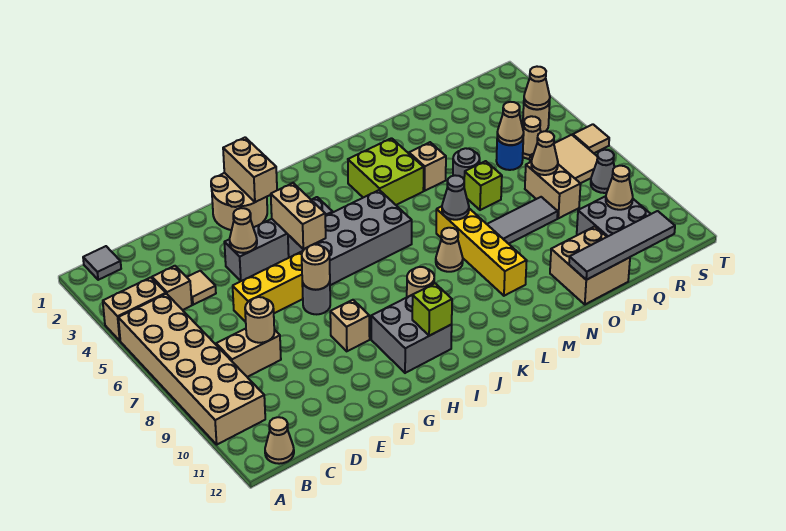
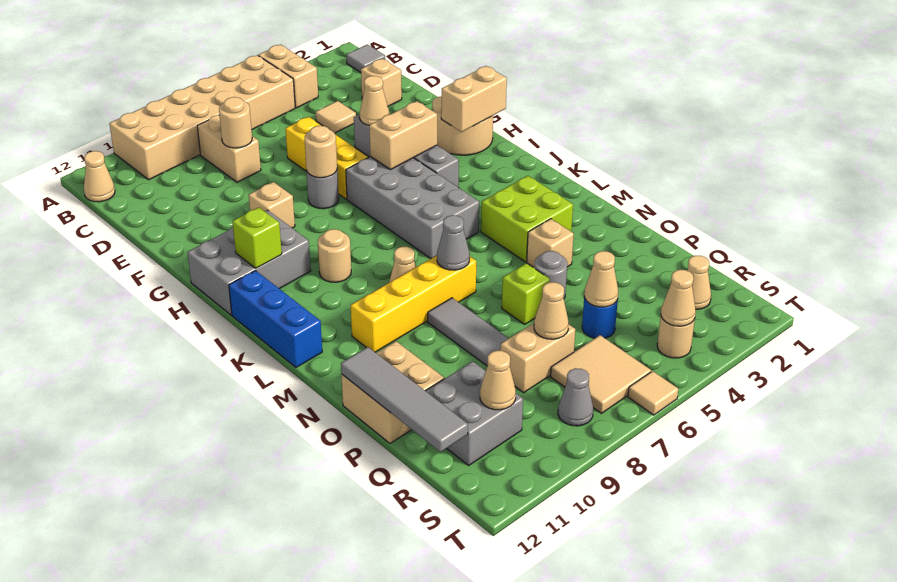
tan 1x1 brick [152,266,192,310] -> tan 1x1 brick moved to [361,59,402,106]
grey 2x2 brick [371,295,452,373] -> grey 2x3 brick [187,210,311,315]
none -> blue 1x3 brick [229,271,322,367]
tan 1x1 cone [523,116,541,159] -> tan 1x1 cone moved to [687,256,711,309]

